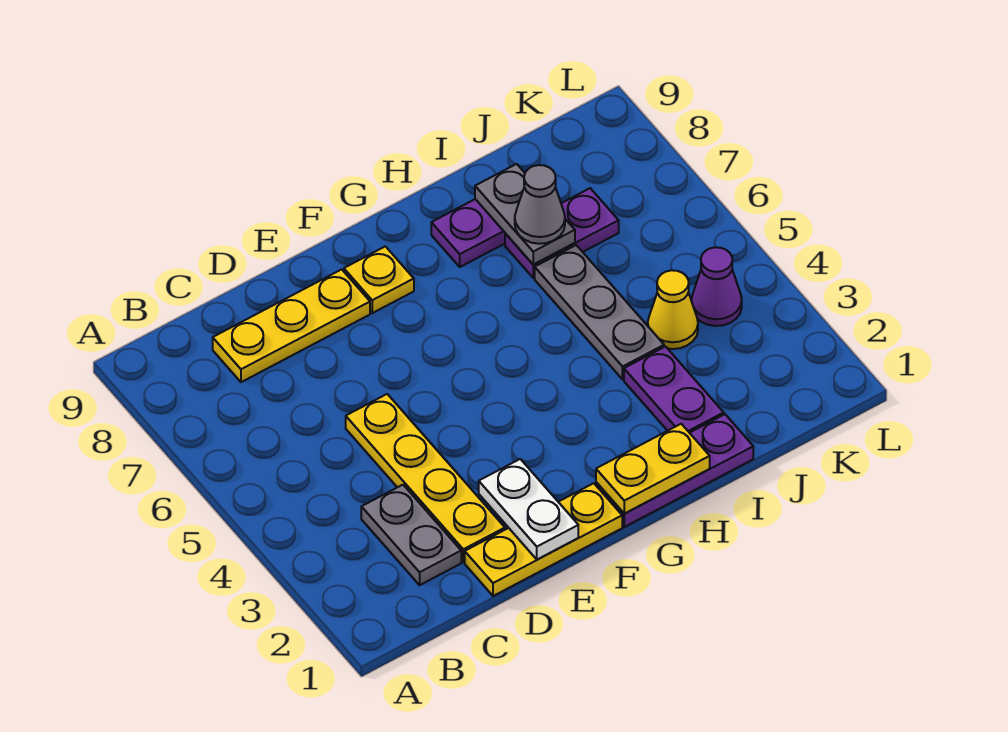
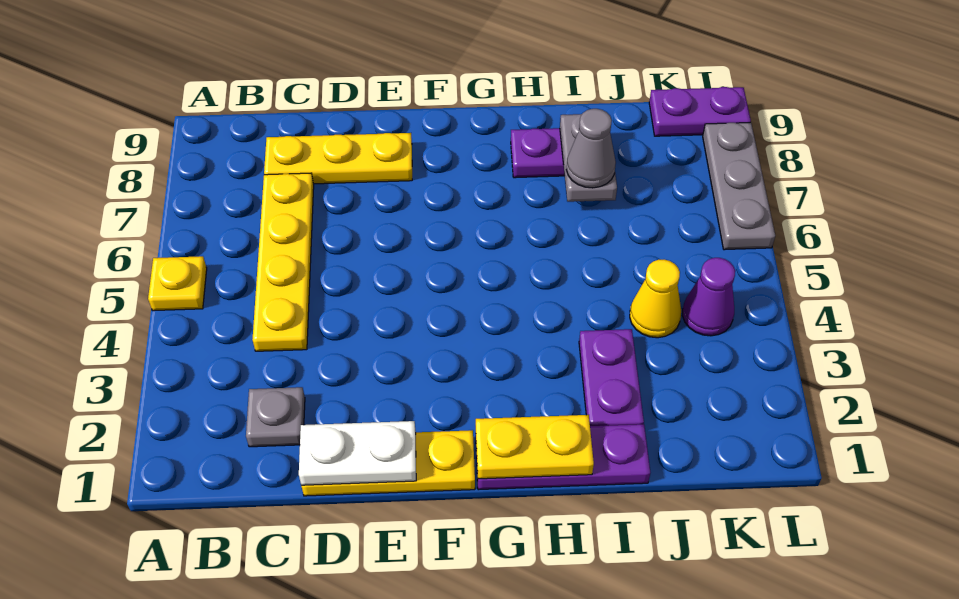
grey 1x2 plate [361,485,461,585] -> grey 1x1 plate [246,387,305,447]
yellow 1x4 plate [346,394,505,562] -> yellow 1x4 plate moved to [252,173,314,351]
white 1x2 plate [479,459,578,559] -> white 1x2 plate turned to [299,421,416,485]
yellow 1x1 plate [344,246,414,313] -> yellow 1x1 plate moved to [148,256,207,311]
grey 1x3 plate [535,245,664,379] -> grey 1x3 plate moved to [703,122,775,250]
purple 1x2 plate [505,188,619,278] -> purple 1x2 plate moved to [649,87,751,136]

